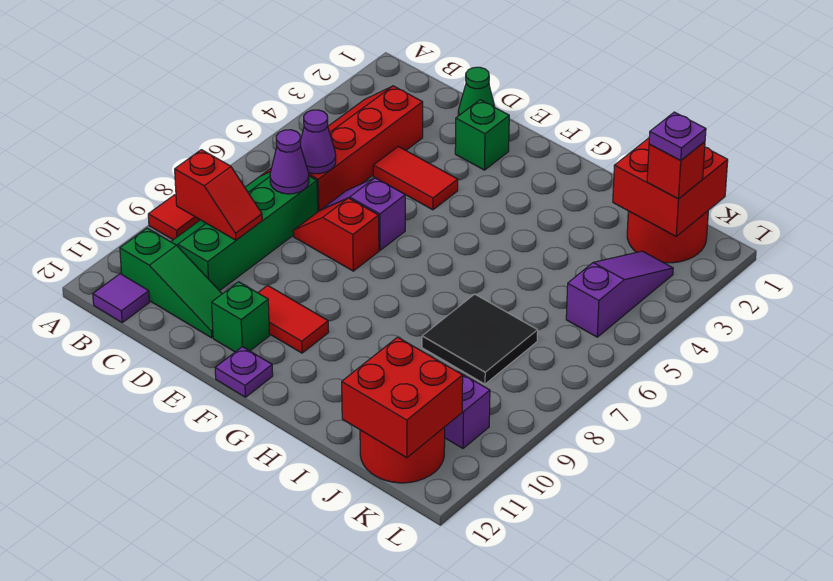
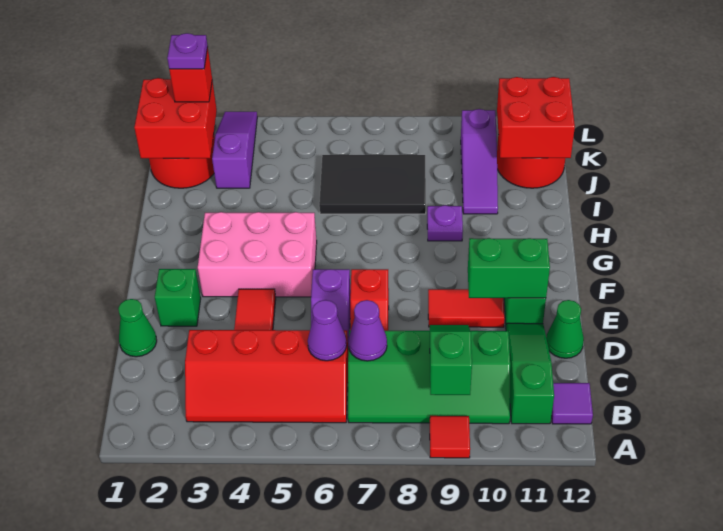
red 1x2 slope [175,150,262,240] -> green 1x2 slope [430,325,472,395]
none -> green 1x1 cone [546,300,584,358]
red 1x2 tile [258,285,329,353] -> red 1x2 tile turned to [428,289,505,327]
none -> green 1x2 brick [468,238,550,298]
none -> pink 2x3 brick [198,212,317,297]
purple 1x1 plate [215,347,273,397] -> purple 1x1 plate moved to [427,205,463,241]
black 2x2 tile [422,294,538,384] -> black 2x3 tile [319,155,426,214]
purple 1x3 slope [566,251,673,337] -> purple 1x3 slope turned to [212,112,257,188]

